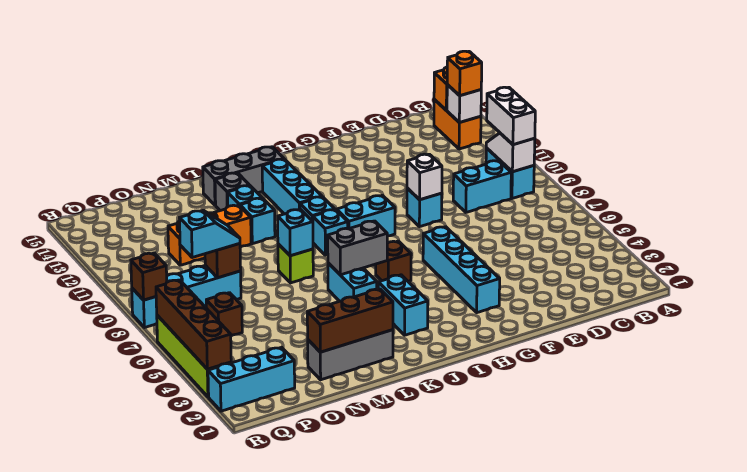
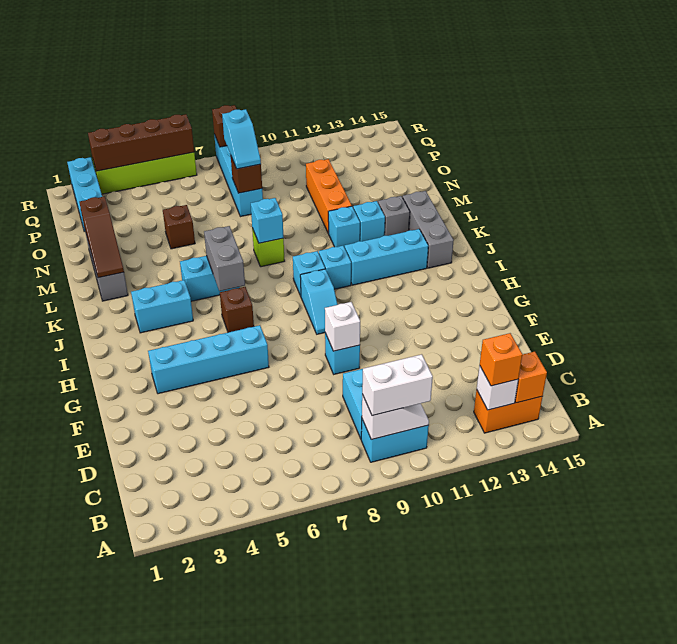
cyan 1x2 brick [336,195,395,236] -> cyan 1x2 slope [300,269,338,334]
brown 1x3 brick [307,289,393,352] -> brown 1x3 slope [79,196,124,278]
brown 1x1 brick [206,293,242,336] -> brown 1x1 brick moved to [163,205,195,249]

